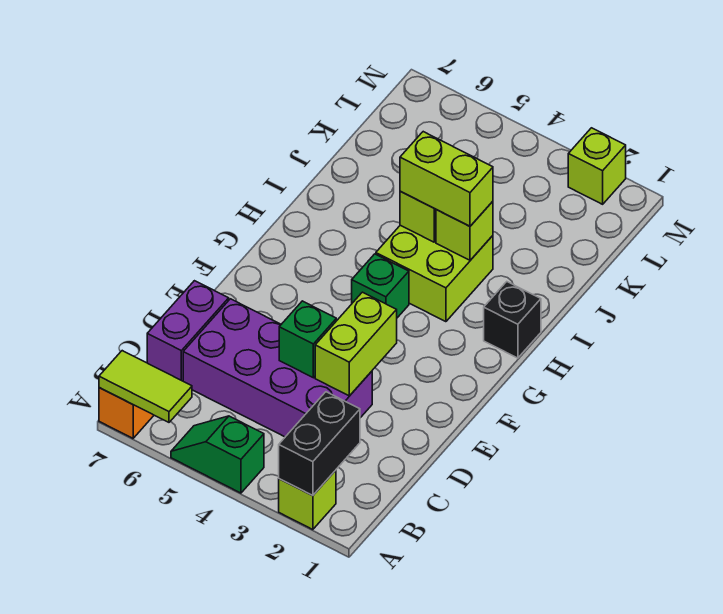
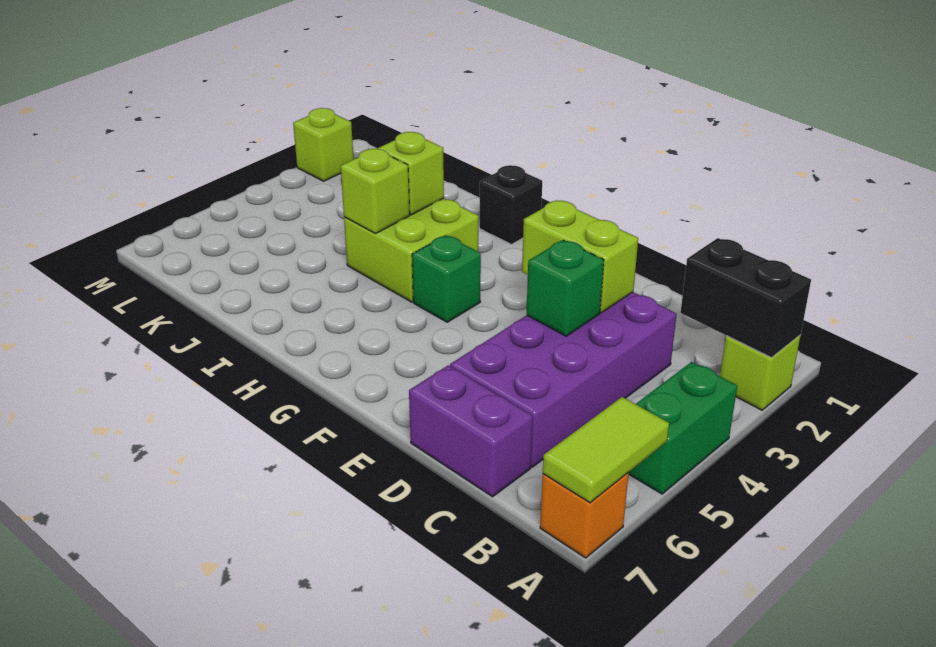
green 1x2 slope [171,416,264,493] -> green 1x2 brick [629,362,737,494]
lime 1x2 brick [400,132,493,226] -> none

